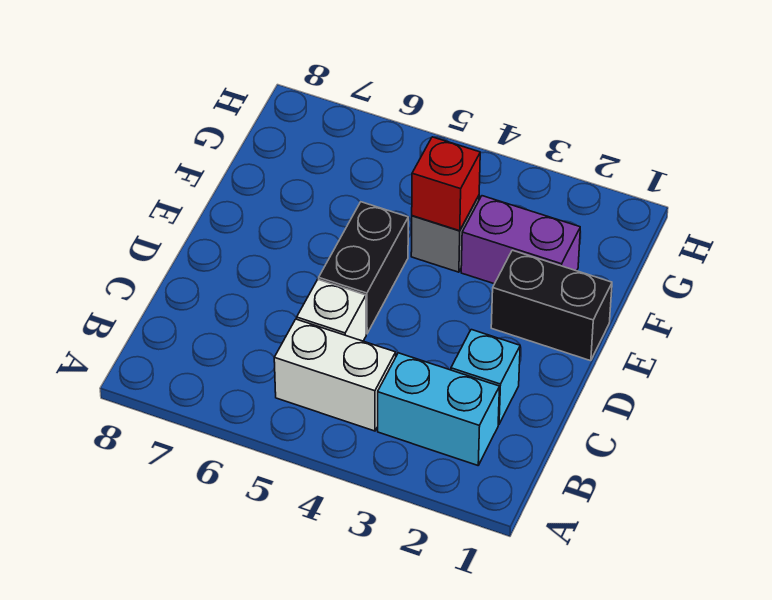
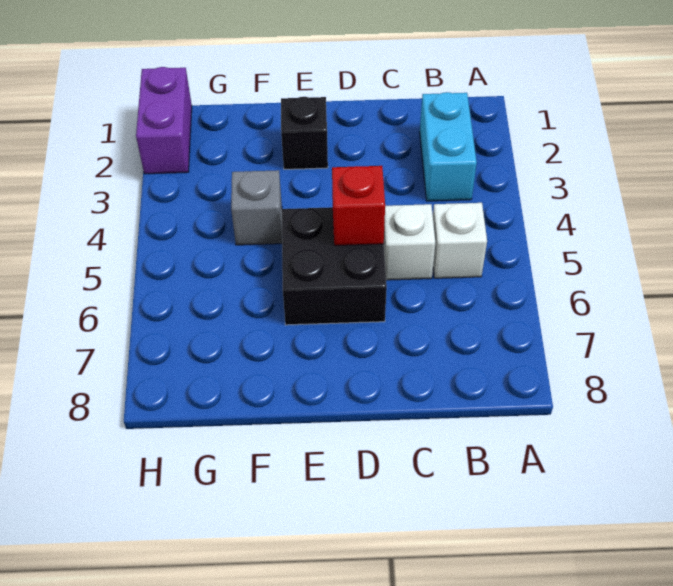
white 1x2 brick [274,319,396,431] -> white 1x1 brick [433,203,487,278]
cyan 1x1 brick [451,330,520,424] -> none
black 1x2 brick [319,202,408,334] -> black 2x2 brick [282,207,387,325]
black 1x2 brick [491,250,612,361] -> black 1x1 brick [281,97,328,169]
purple 1x2 brick [461,196,580,284] -> purple 1x2 brick moved to [136,67,192,174]
red 1x1 brick [412,137,480,231] -> red 1x1 brick moved to [332,166,385,246]

